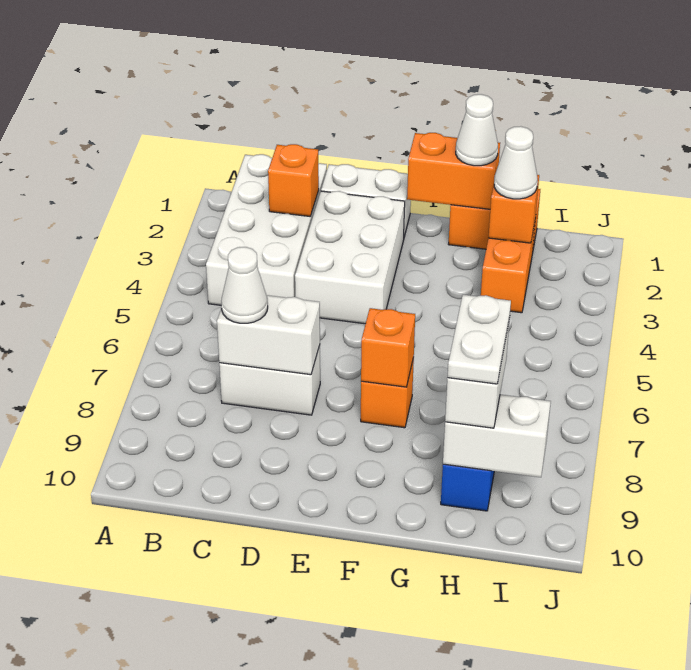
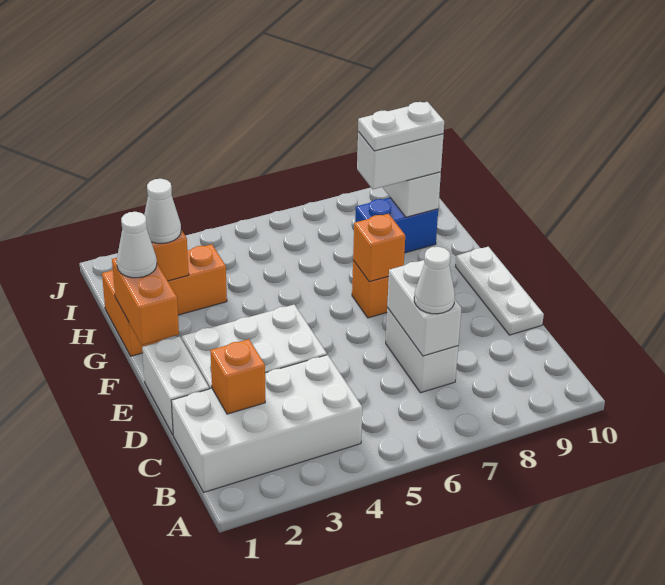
none -> white 1x3 plate [455,247,544,335]

